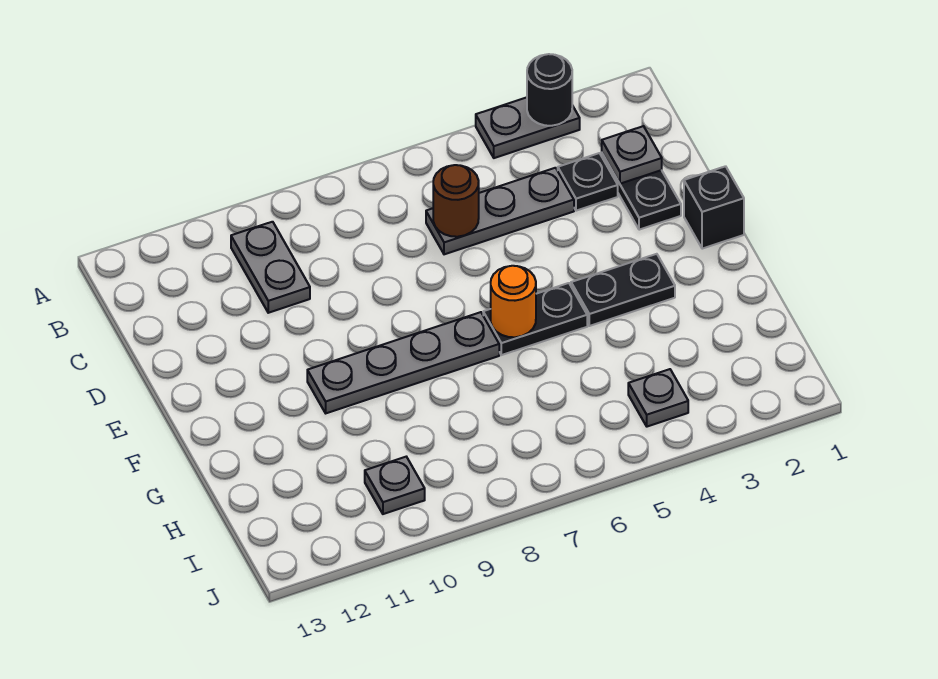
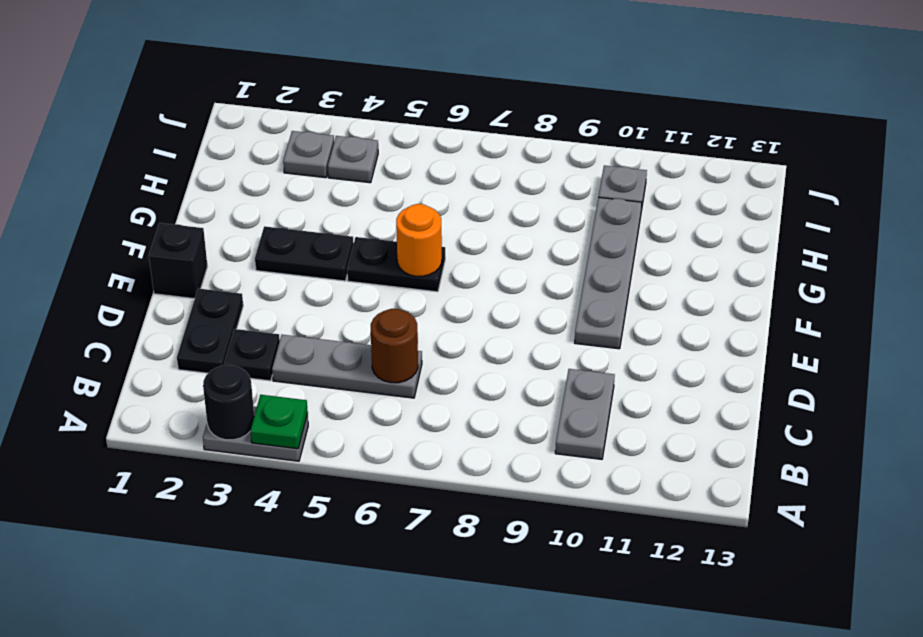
none -> green 1x1 plate [250,395,308,449]
grey 1x1 plate [602,126,662,184] -> grey 1x1 plate moved to [283,131,334,178]
grey 1x4 plate [307,312,499,413] -> grey 1x4 plate turned to [575,197,642,349]

